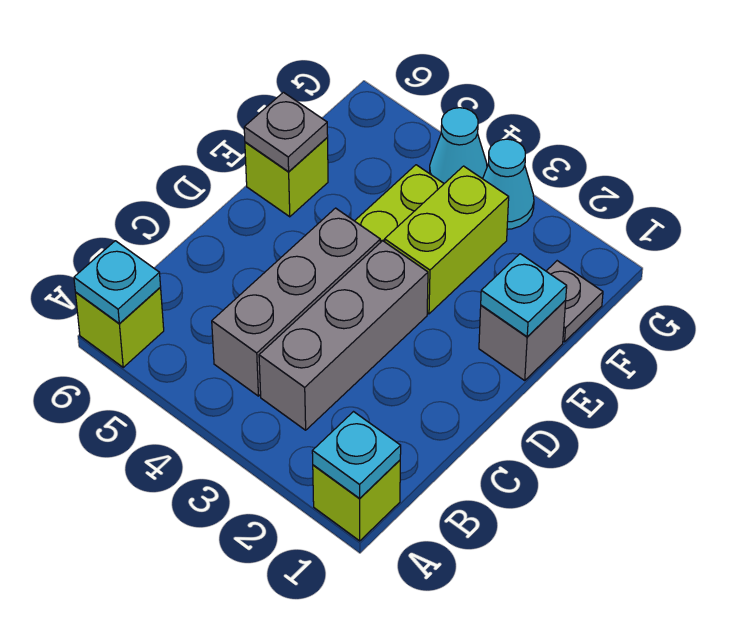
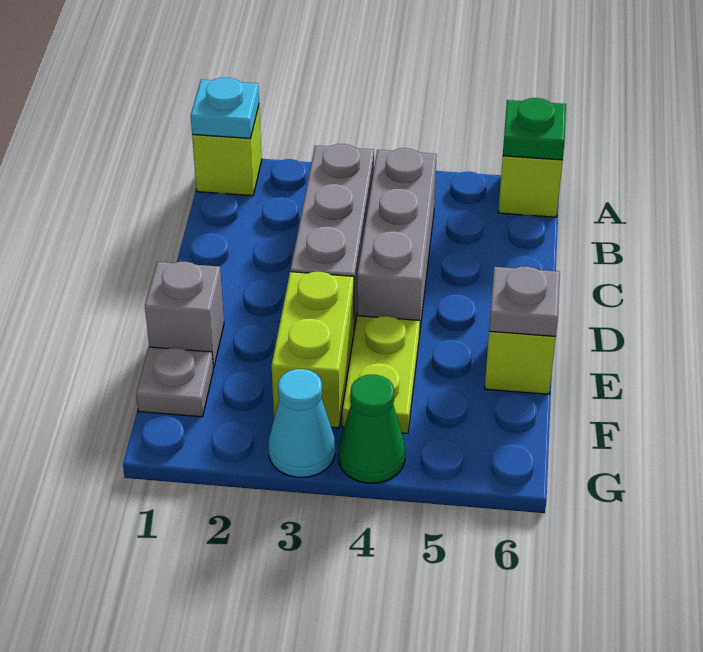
cyan 1x1 plate [74,241,161,323] -> green 1x1 plate [503,98,566,160]
cyan 1x1 plate [481,254,567,337] -> none
cyan 1x1 cone [430,108,487,183] -> green 1x1 cone [338,375,405,483]

